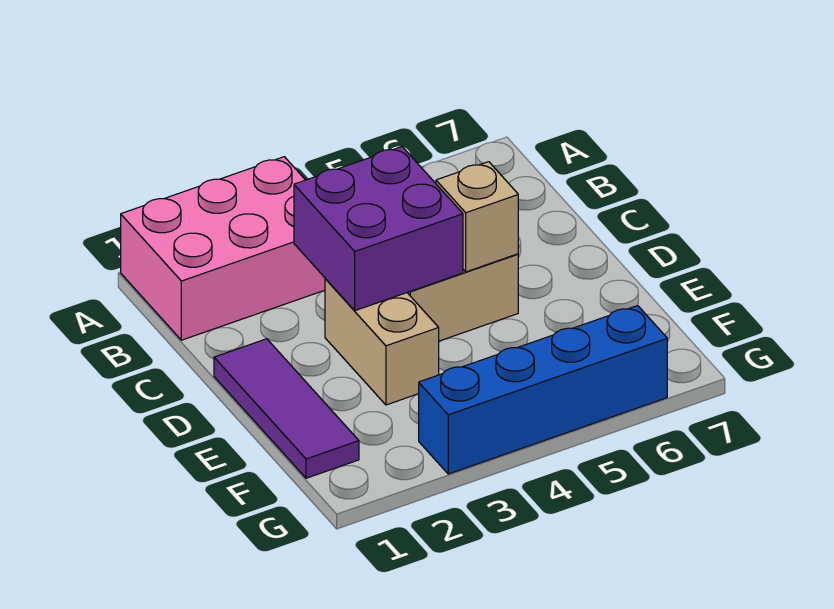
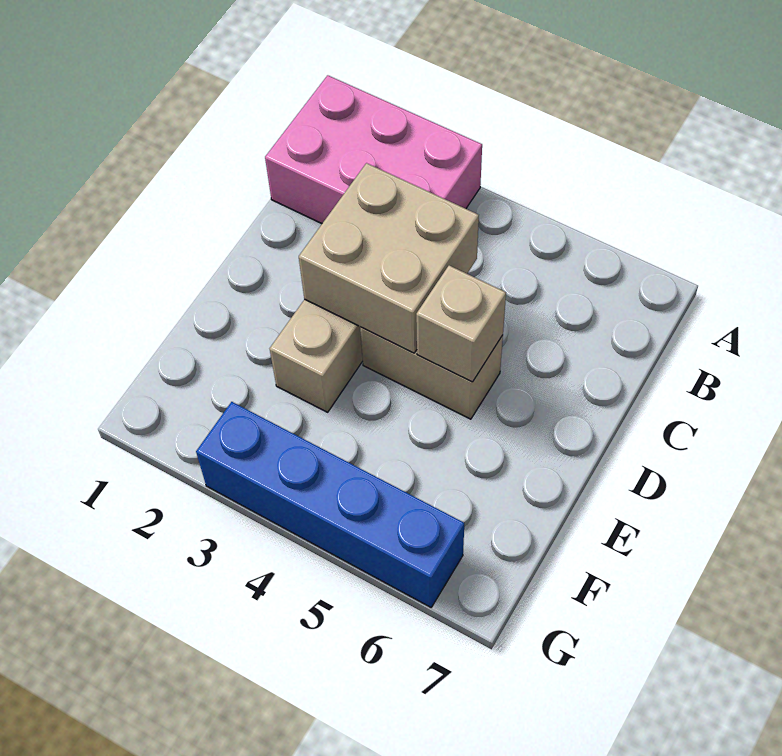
purple 2x2 brick [294,147,463,311] -> tan 2x2 brick [299,163,479,353]
purple 1x3 tile [214,339,359,478] -> none

